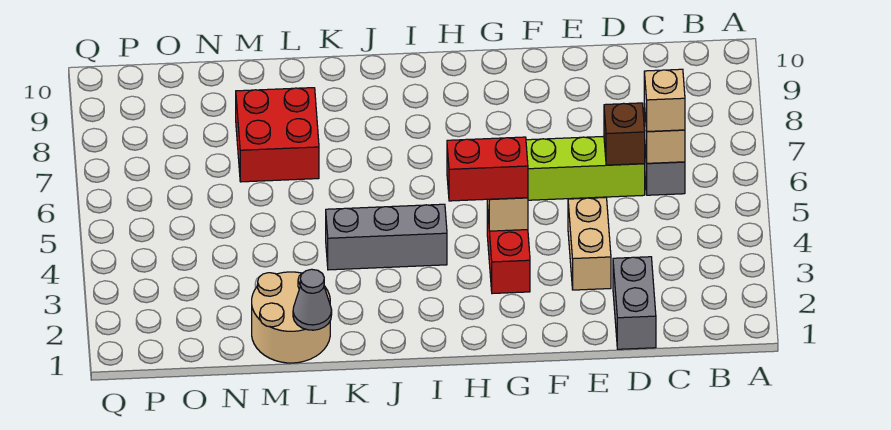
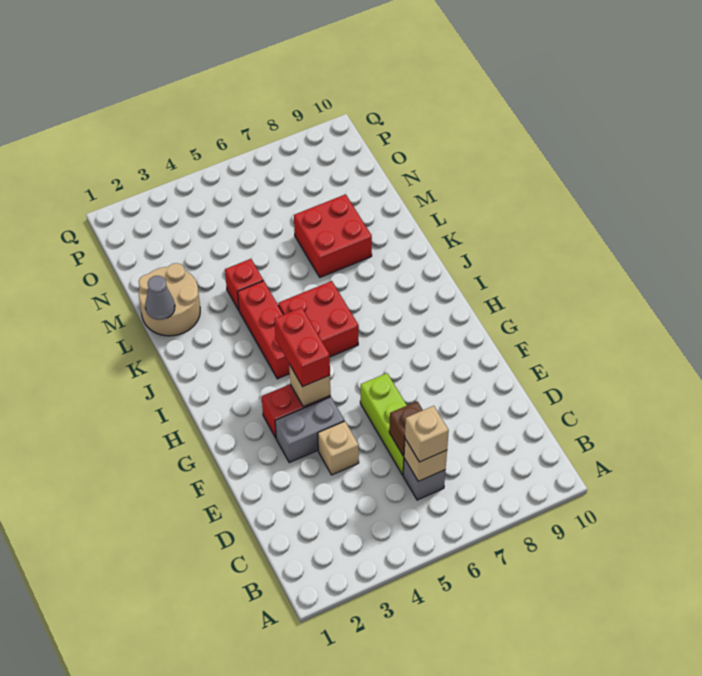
grey 1x2 brick [613,257,656,349] -> grey 1x2 brick moved to [275,397,344,463]
tan 1x2 brick [568,198,611,290] -> tan 1x1 brick [318,421,359,475]
grey 1x3 brick [326,204,447,270] -> red 1x3 brick [238,281,290,379]
none -> red 2x2 brick [278,281,359,357]
none -> red 1x1 brick [225,259,263,310]

